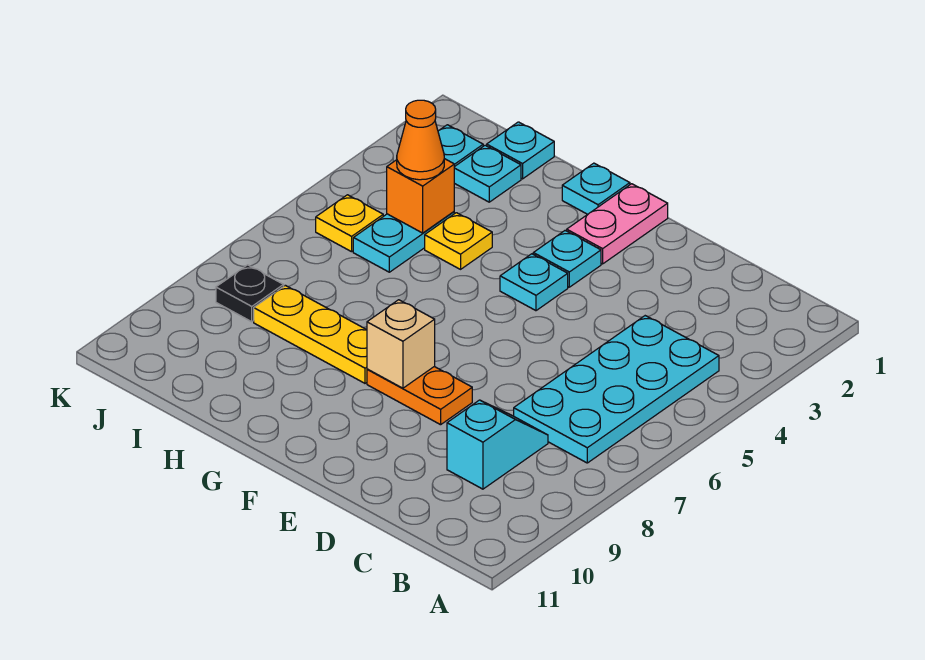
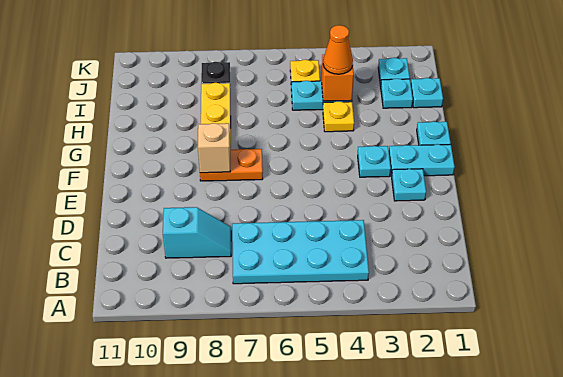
orange 1x2 plate [367,367,472,425] -> orange 1x2 plate turned to [200,149,263,181]
pink 1x2 plate [567,184,668,264] -> cyan 1x2 plate [389,144,455,176]
cyan 1x1 plate [500,254,568,311] -> cyan 1x1 plate moved to [392,169,426,201]

